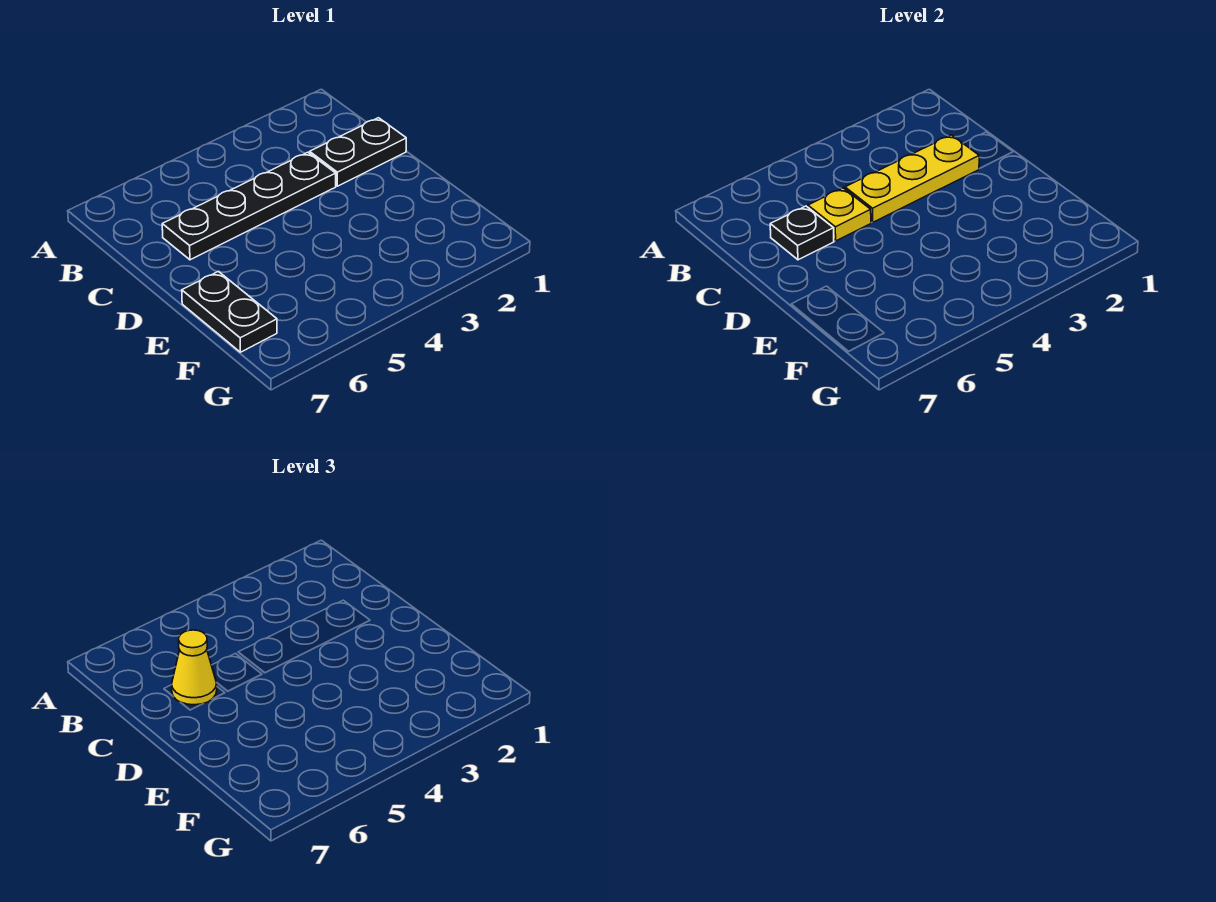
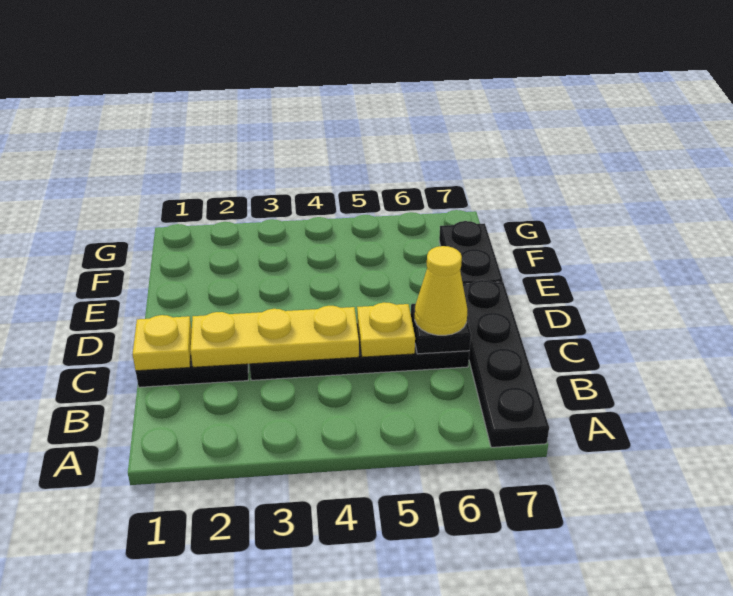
none -> black 1x4 plate [463,280,549,447]
none -> yellow 1x1 plate [133,315,192,371]

